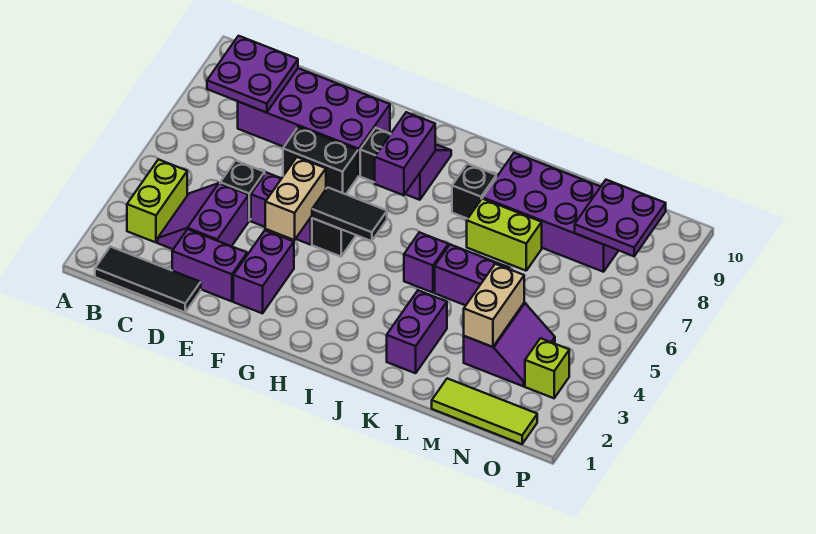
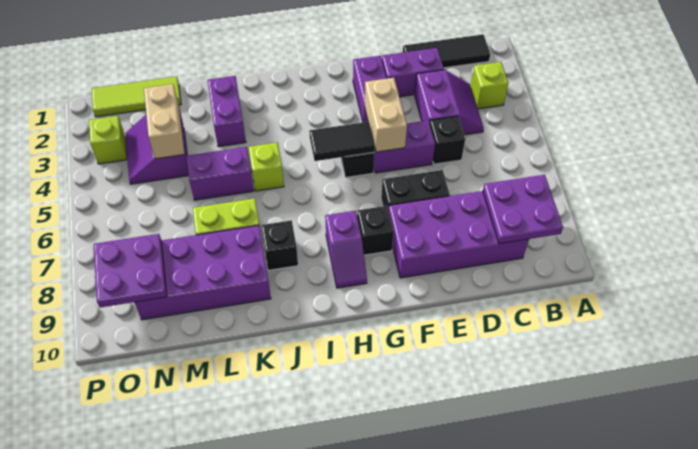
lime 1x2 brick [127,159,187,242] -> lime 1x1 brick [471,62,508,109]
purple 1x2 brick [375,112,435,195] -> none
purple 1x1 brick [404,232,448,293] -> lime 1x1 brick [249,143,284,191]

